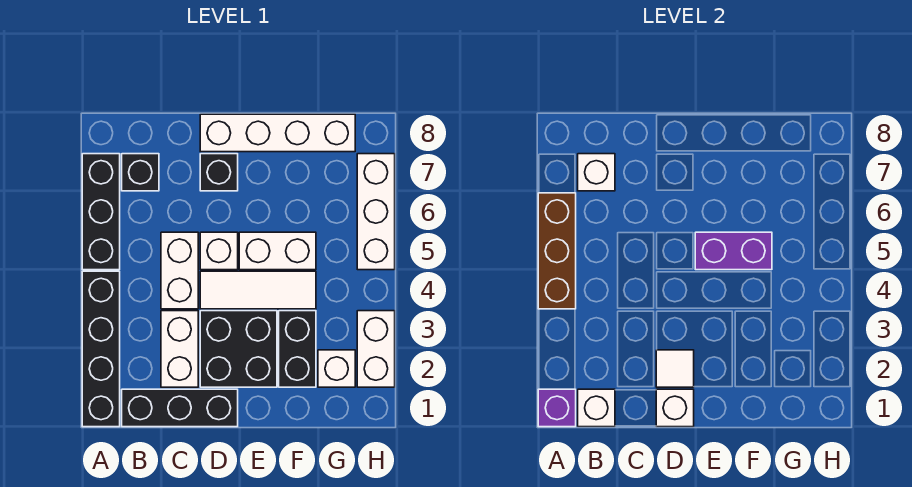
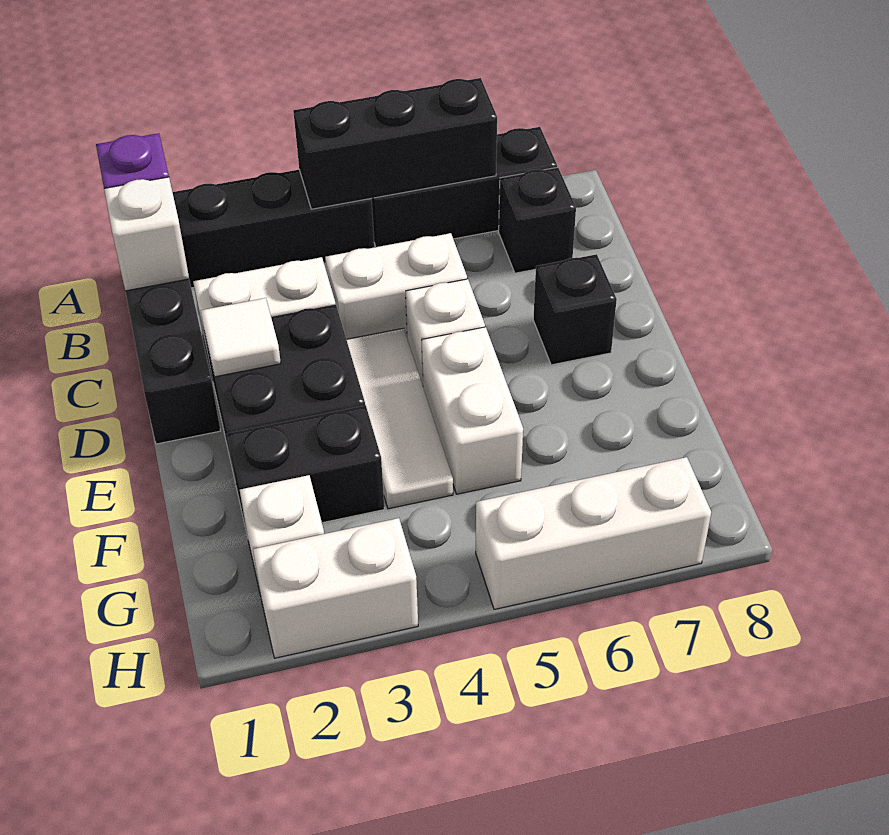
brown 1x3 brick [538,193,576,309] -> black 1x3 brick [293,78,497,209]
white 1x1 brick [578,154,615,191] -> none
white 1x1 brick [656,389,694,427] -> none
white 1x4 brick [200,114,355,152] -> none
purple 1x2 brick [695,232,772,270] -> none

